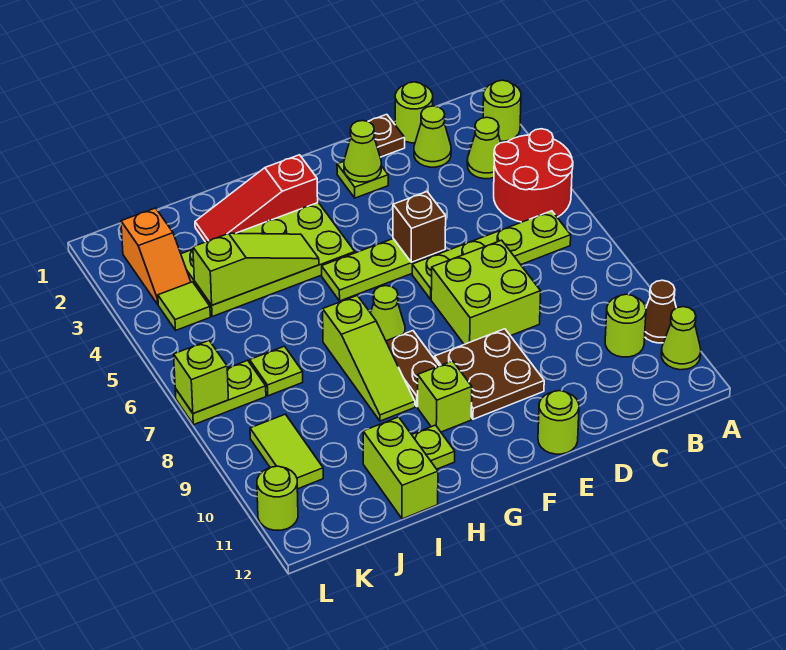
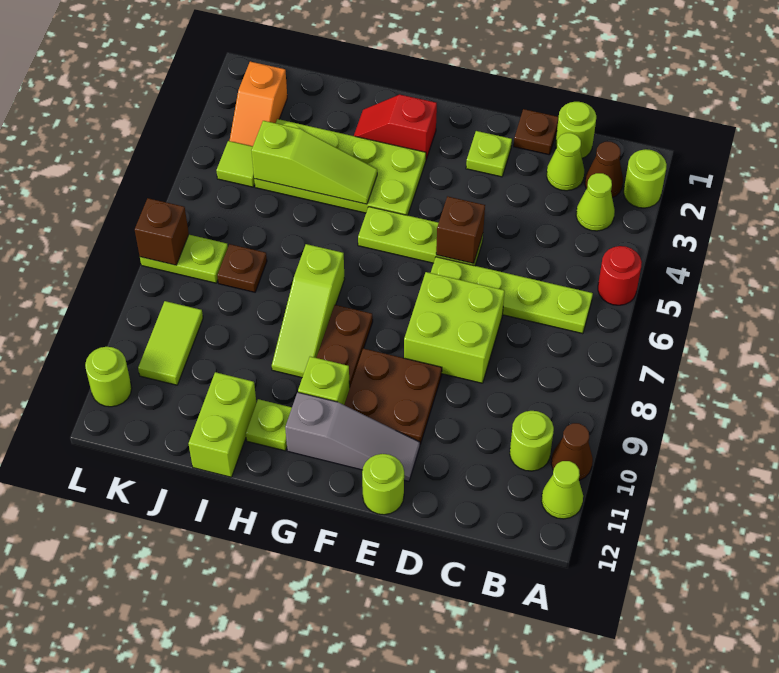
red 2x2 round brick [494,129,573,222] -> red 1x1 round brick [598,246,642,305]
none -> brown 1x1 cone [585,142,623,198]
lime 1x1 cone [344,121,381,182] -> none
none -> grey 1x3 slope [285,392,420,481]
red 1x3 slope [195,155,318,242] -> red 1x2 slope [354,95,437,159]
lime 1x1 cone [371,286,405,341] -> none
lime 1x1 plate [250,346,303,396] -> brown 1x1 plate [217,244,267,292]
lime 1x1 brick [174,341,228,413] -> brown 1x1 brick [135,198,189,265]

